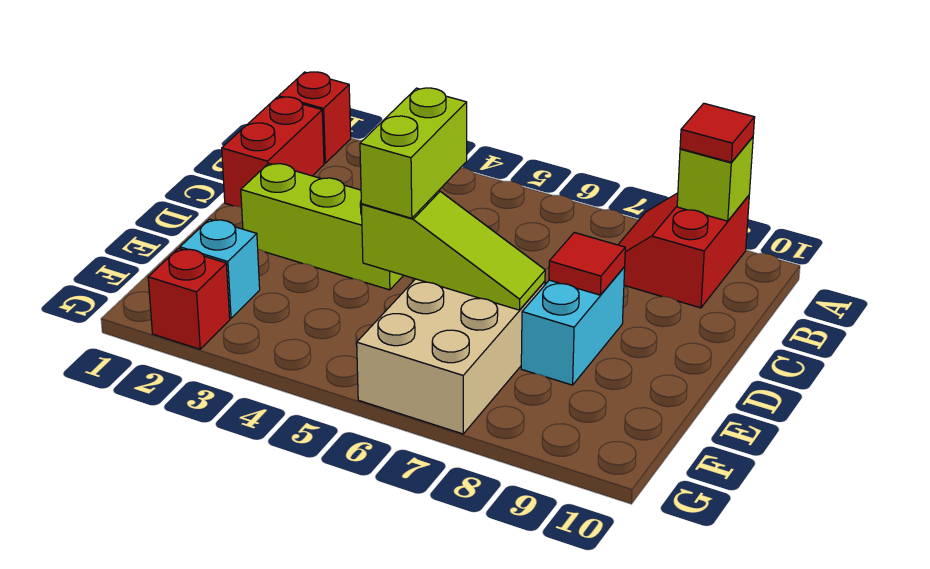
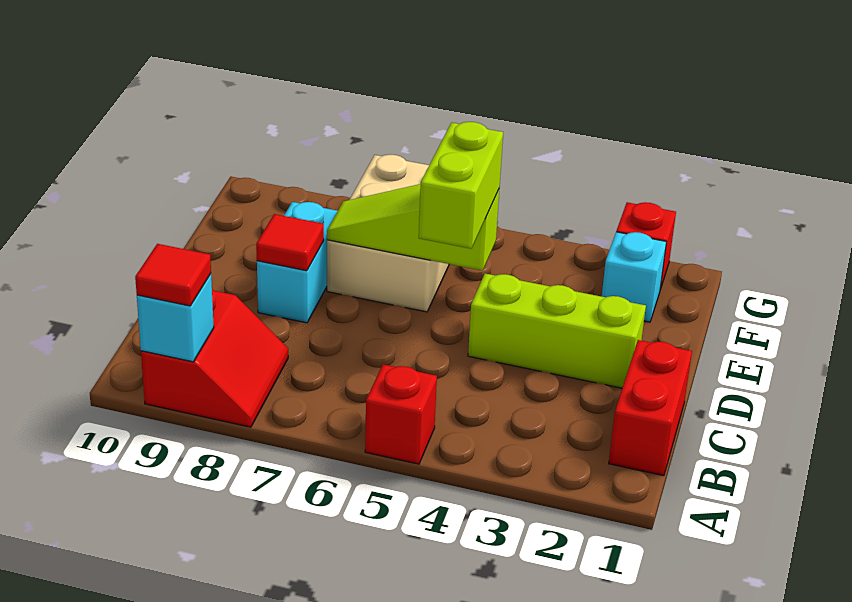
red 1x1 brick [279,72,351,163] -> red 1x1 brick moved to [365,364,437,464]
lime 1x1 brick [677,137,753,221] -> cyan 1x1 brick [137,274,214,362]

